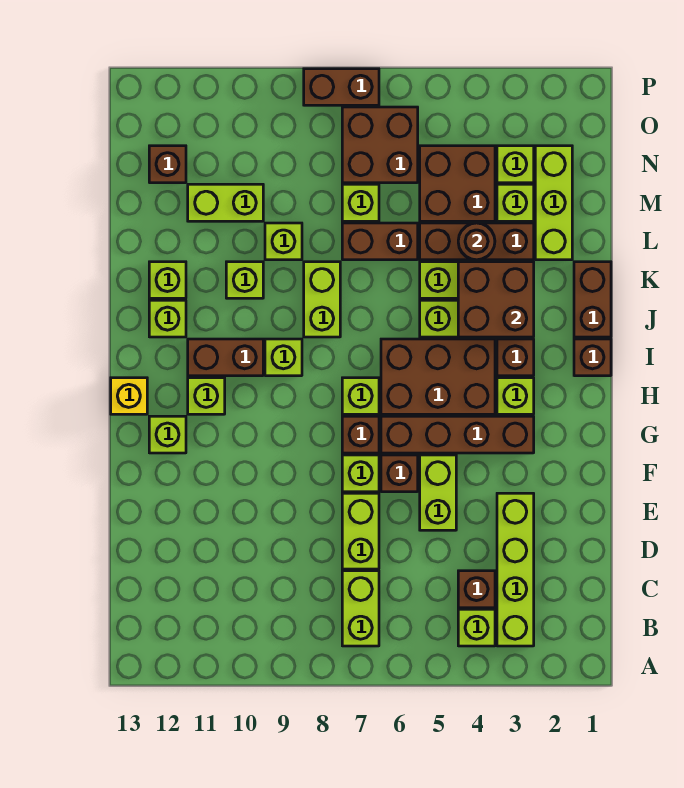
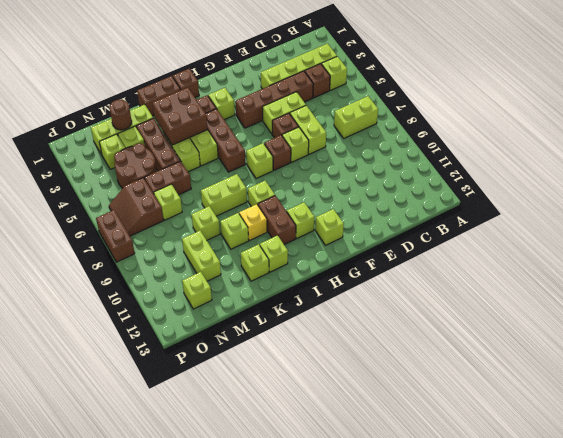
lime 1x2 brick [342,493,379,569] -> lime 1x2 brick turned to [290,105,326,154]
brown 1x4 brick [381,416,534,453] -> brown 1x4 brick turned to [235,71,313,128]
brown 2x3 brick [381,339,495,414] -> brown 1x3 brick [206,109,246,172]
yellow 1x1 brick [111,378,147,414] -> yellow 1x1 brick moved to [239,204,267,241]
brown 1x1 round brick [458,223,495,260] -> brown 1x1 round brick moved to [110,100,132,130]
brown 1x2 brick [342,223,418,260] -> brown 1x2 brick turned to [144,161,191,195]
brown 2x2 brick [420,146,495,221] -> brown 2x2 round brick [114,143,157,188]
brown 2x2 brick [342,107,418,183] -> brown 2x2 slope [109,178,164,236]
brown 1x1 brick [149,146,186,183] -> lime 1x1 brick [182,272,212,309]

